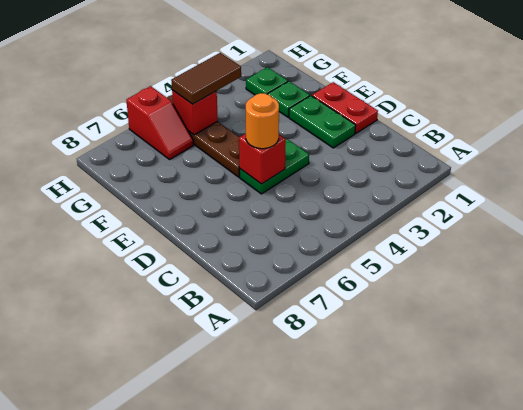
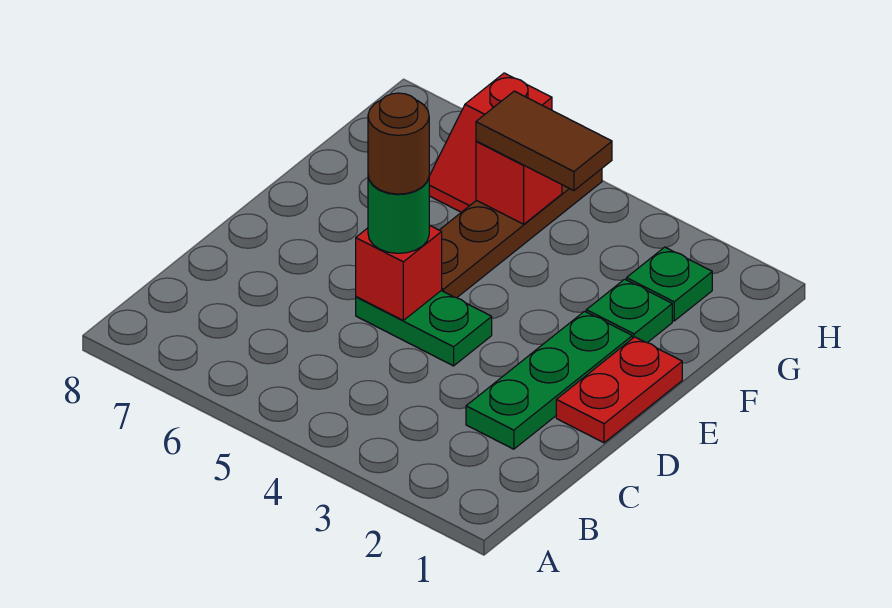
green 1x2 plate [289,96,356,148] -> green 1x3 plate [466,311,632,449]
orange 1x1 round brick [246,93,279,149] -> green 1x1 round brick [368,176,429,253]
none -> brown 1x1 round brick [368,93,429,194]

